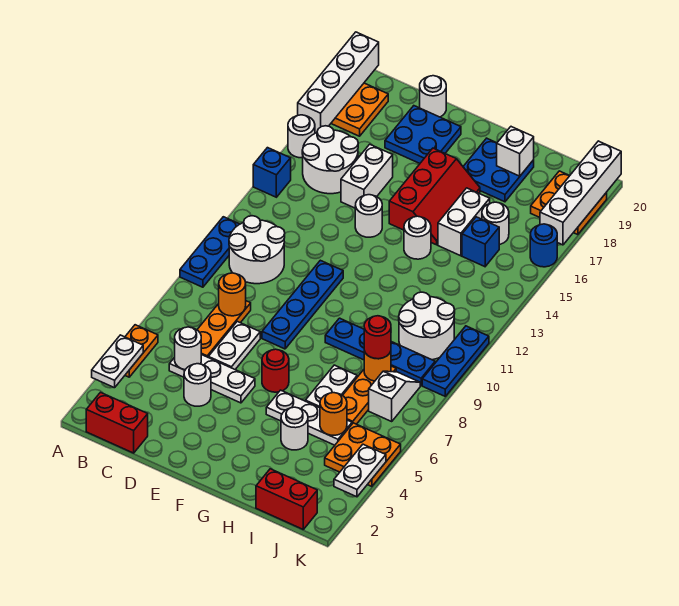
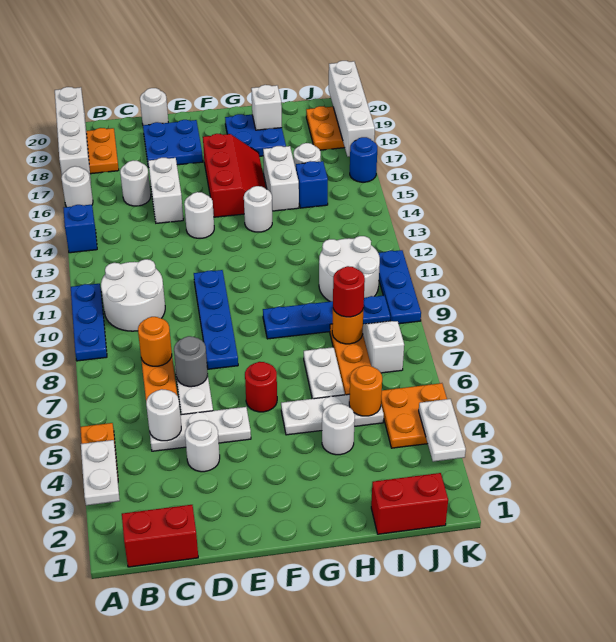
white 2x2 round brick [302,126,358,194] -> white 1x1 round brick [120,160,151,206]
none -> grey 1x1 round brick [174,336,208,387]

